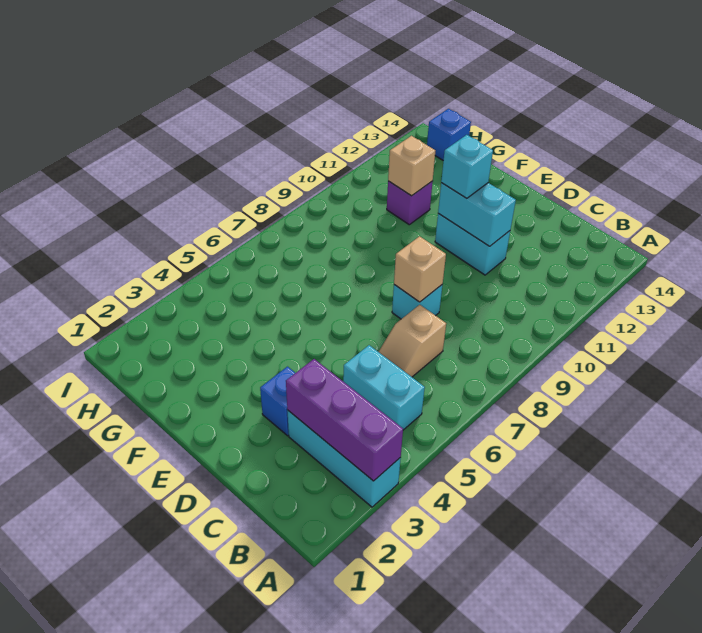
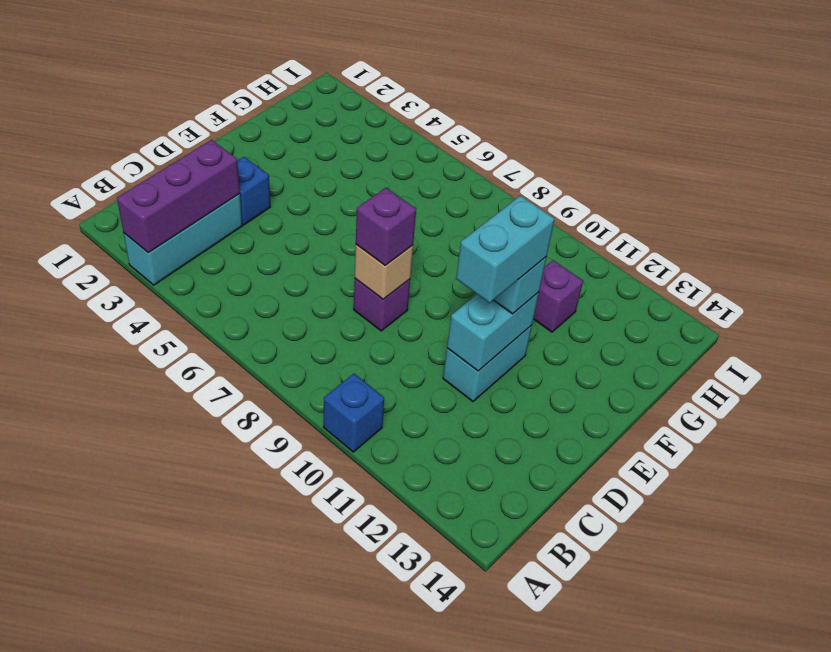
cyan 1x2 brick [343,345,425,430] -> cyan 1x2 brick moved to [456,196,555,303]
tan 1x2 slope [379,305,446,377] -> none
cyan 1x1 brick [392,285,442,319] -> purple 1x1 brick [354,279,410,331]
none -> purple 1x1 brick [356,188,416,265]
tan 1x1 brick [388,136,435,196] -> none
blue 1x1 brick [427,109,471,161] -> blue 1x1 brick moved to [324,374,384,452]

